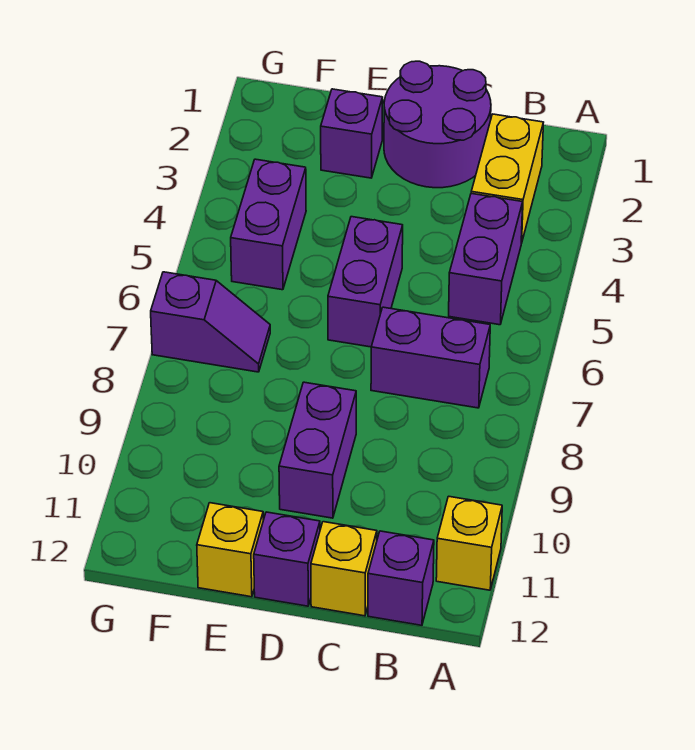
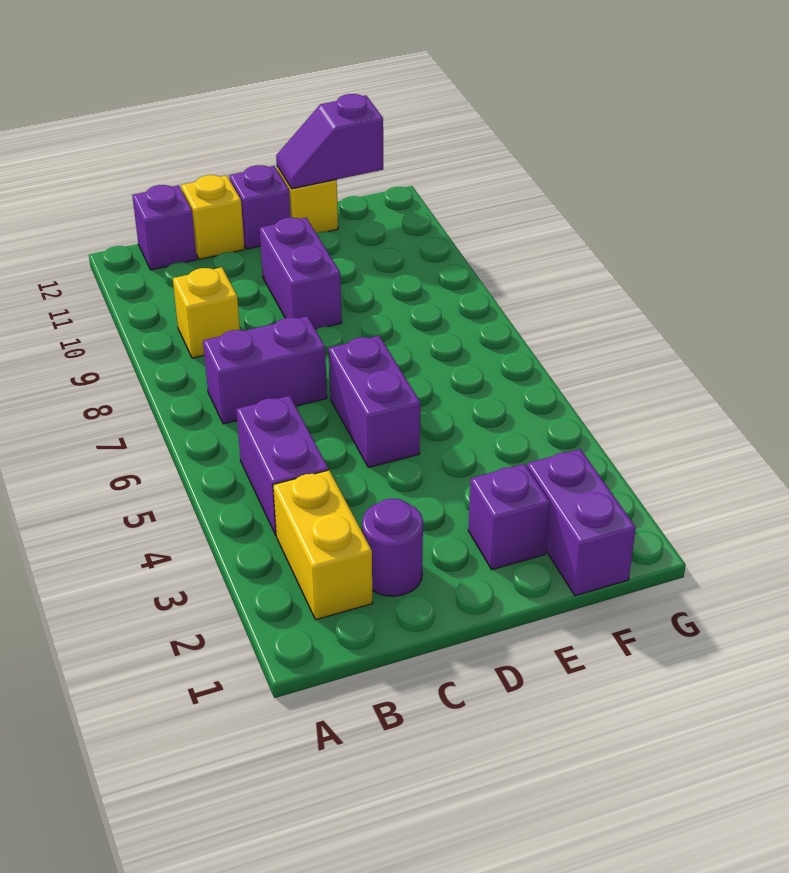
yellow 1x1 brick [436,496,502,590] -> yellow 1x1 brick moved to [173,267,240,358]
purple 2x2 round brick [384,61,491,188] -> purple 1x1 round brick [362,499,423,596]
purple 1x2 brick [231,159,306,290] -> purple 1x2 brick moved to [527,449,636,596]
purple 1x2 slope [151,272,270,372] -> purple 1x2 slope moved to [276,94,383,189]

